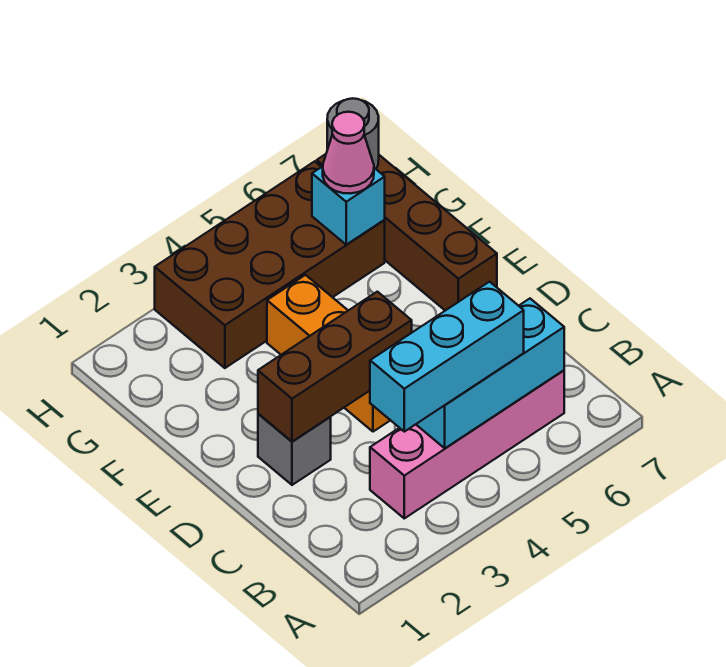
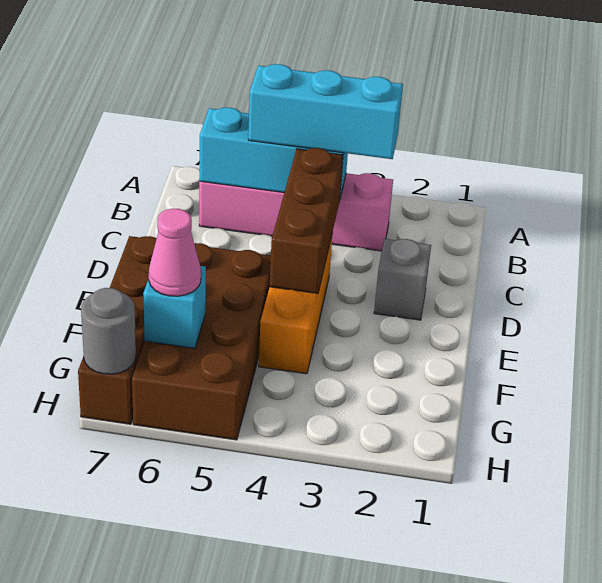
brown 1x3 brick [258,292,412,442] -> brown 1x3 brick turned to [270,148,343,293]
brown 2x4 brick [155,161,385,368] -> brown 2x4 brick turned to [132,243,271,440]

